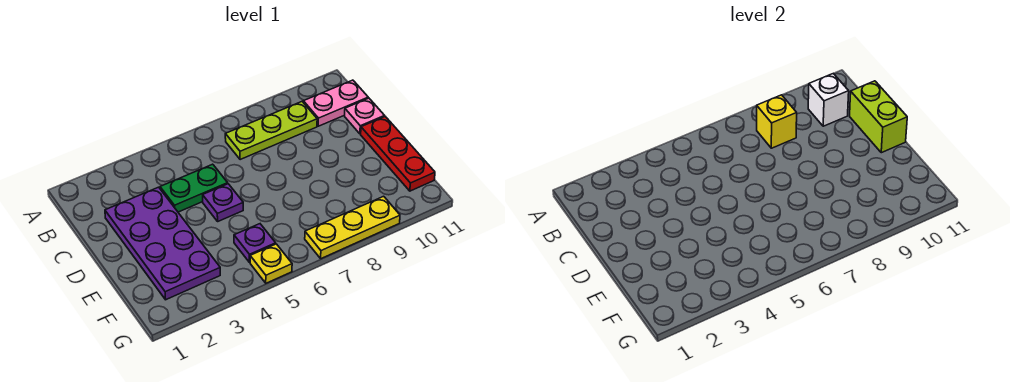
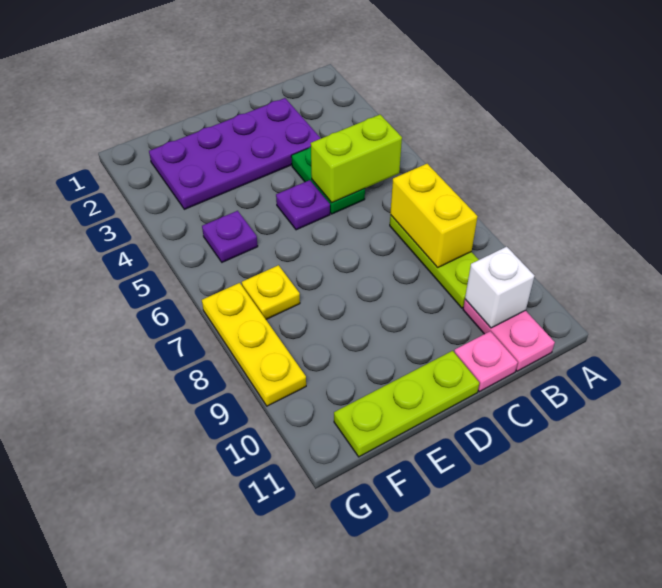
yellow 1x1 brick [757,95,797,148] -> yellow 1x2 brick [390,164,478,268]
lime 1x2 brick [850,81,907,153] -> lime 1x2 brick moved to [311,115,402,203]
red 1x3 plate [361,117,435,191] -> lime 1x3 plate [334,351,479,457]
yellow 1x1 plate [250,244,292,283] -> yellow 1x1 plate moved to [242,265,300,319]

